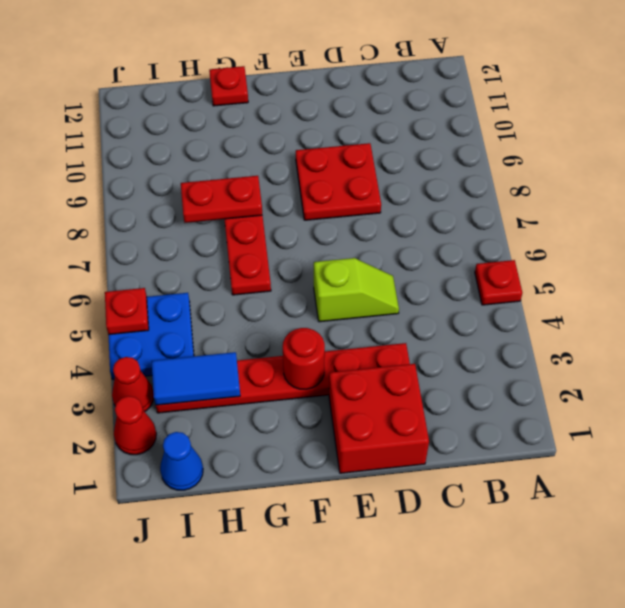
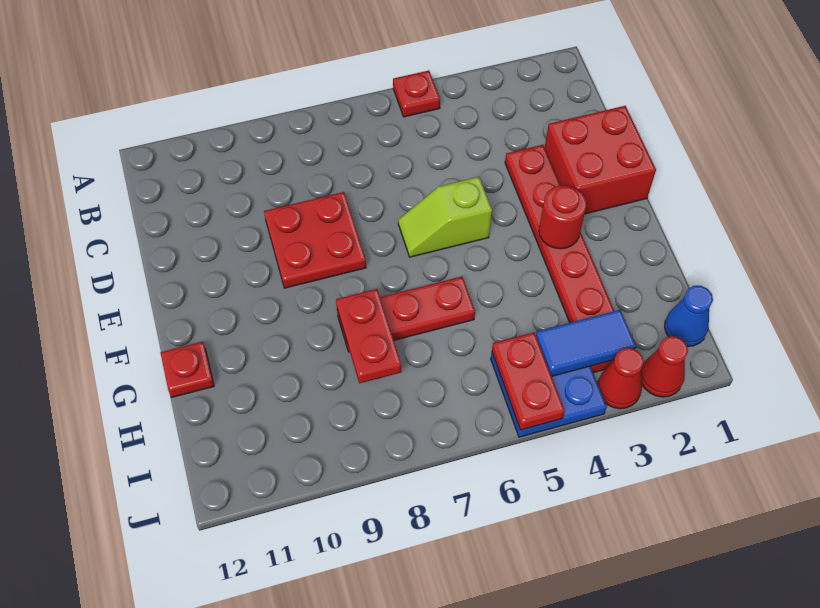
lime 1x2 slope [314,258,399,322] -> lime 1x2 slope turned to [398,177,492,257]
blue 1x2 tile [151,352,240,405] -> blue 1x2 tile turned to [536,310,636,376]
red 1x1 plate [105,288,149,335] -> red 1x2 plate [492,332,565,430]

